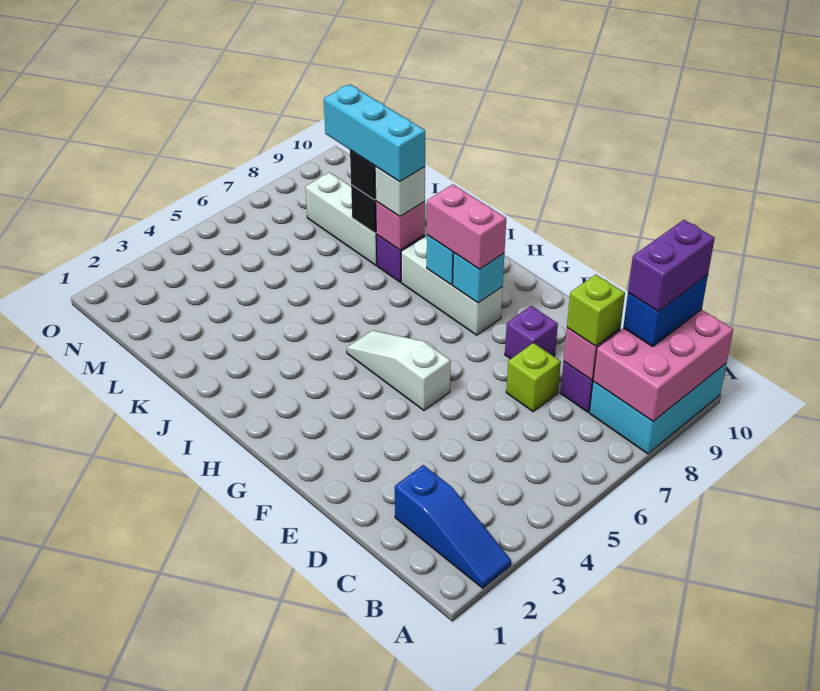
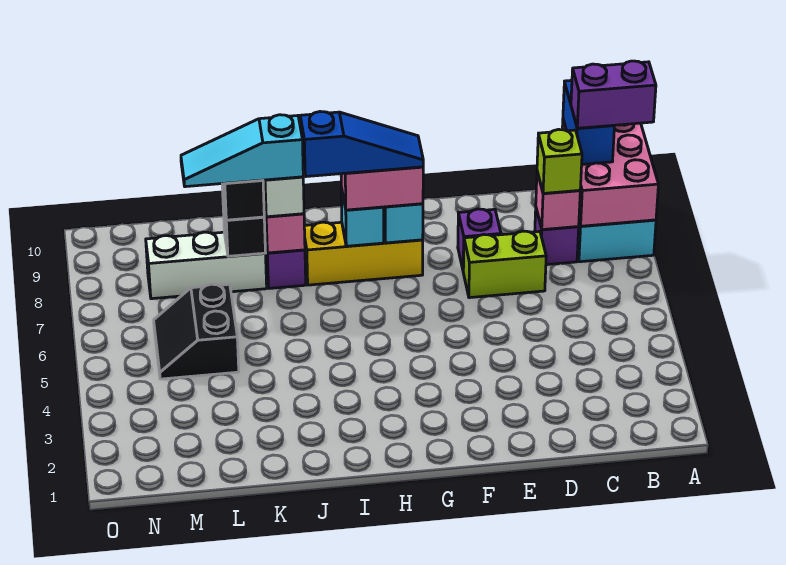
blue 1x3 slope [395,465,511,588] -> blue 1x3 slope moved to [300,112,423,177]
purple 1x2 brick [628,220,715,311] -> purple 1x2 brick turned to [571,61,656,128]
lime 1x1 brick [506,343,561,412] -> lime 1x2 brick [463,231,546,298]
white 1x3 slope [347,330,451,410] -> none
white 1x3 brick [401,236,503,335] -> yellow 1x3 brick [304,222,423,285]
cyan 1x3 brick [324,84,425,182] -> cyan 1x3 slope [181,115,303,187]
none -> black 2x2 slope [154,284,239,379]

